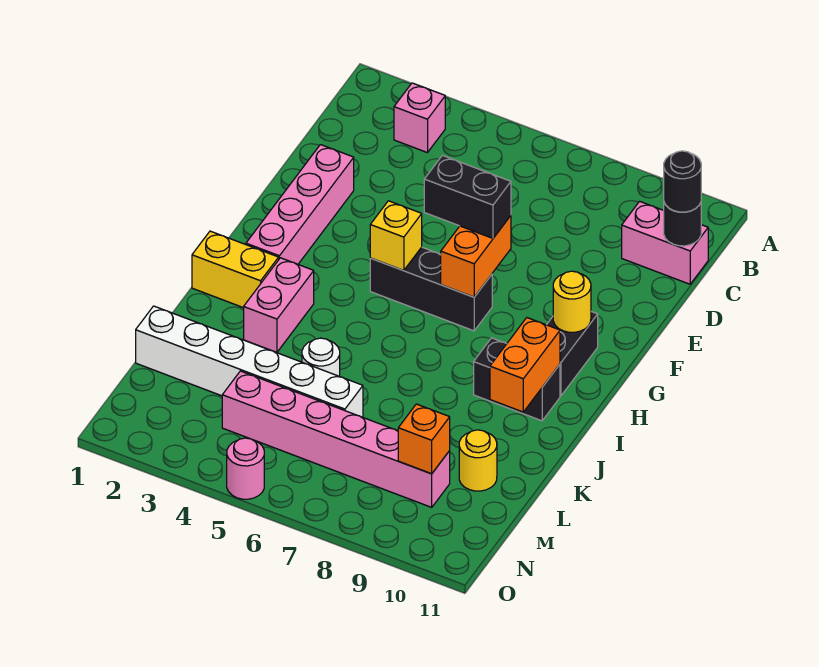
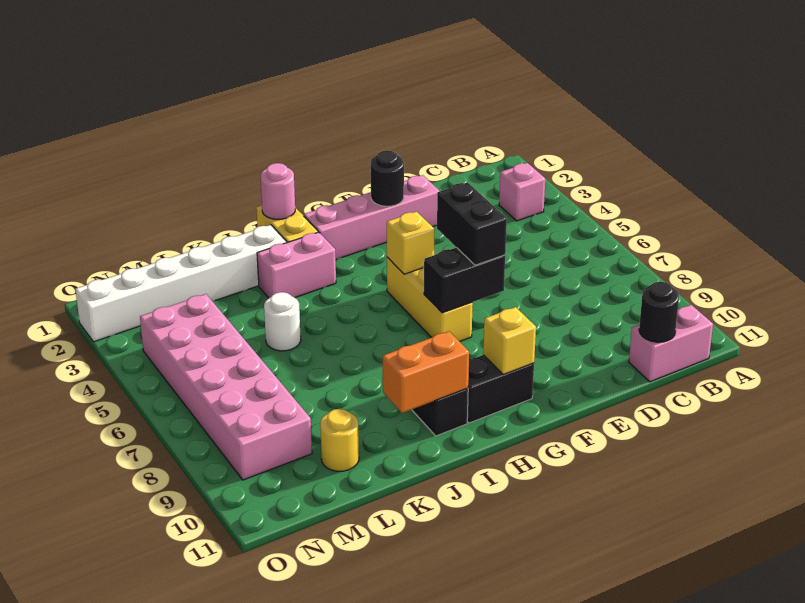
pink 1x2 brick [622,201,708,284] -> pink 1x2 brick turned to [629,305,713,382]
black 1x1 round brick [664,151,701,212] -> black 1x1 round brick moved to [371,151,404,206]
orange 1x2 brick [441,216,511,297] -> black 1x2 brick [424,248,505,313]
black 1x3 brick [370,247,492,331] -> yellow 1x3 brick [387,257,473,341]
yellow 1x1 round brick [553,271,591,332] -> yellow 1x1 brick [483,307,536,375]
white 1x6 brick [136,306,363,417] -> white 1x6 brick turned to [75,225,287,342]
pink 1x6 brick [222,371,450,507] -> pink 2x6 brick [140,294,312,480]
orange 1x1 brick [398,404,450,474] -> none
pink 1x1 round brick [227,438,264,499] -> pink 1x1 round brick moved to [261,163,295,219]

